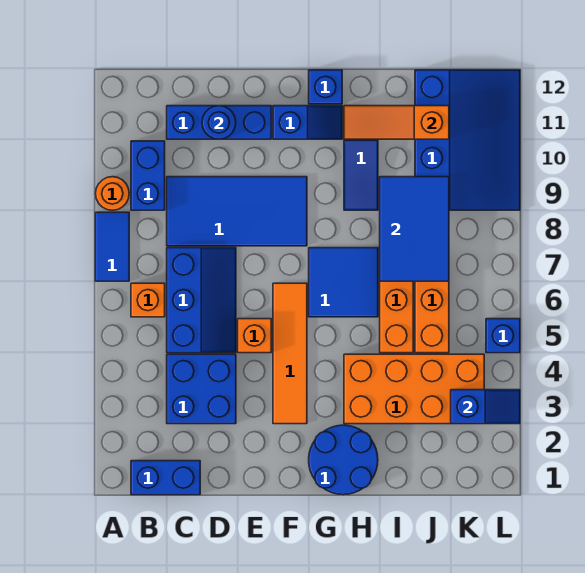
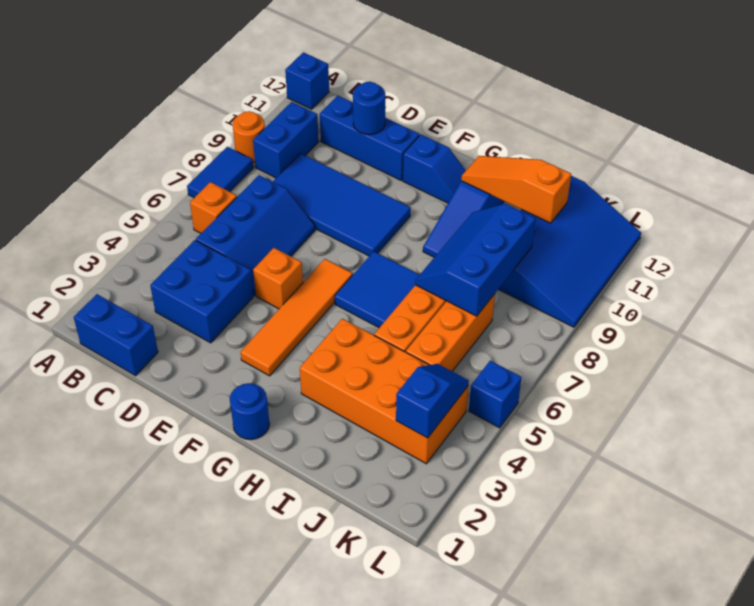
blue 2x2 round brick [309,425,378,495] -> blue 1x1 round brick [230,383,269,440]
blue 1x1 brick [309,70,342,104] -> blue 1x1 brick moved to [285,52,329,109]
blue 2x3 tile [380,177,449,281] -> blue 2x3 slope [415,204,536,316]
blue 1x2 slope [451,390,520,424] -> blue 1x2 slope turned to [396,364,469,438]

